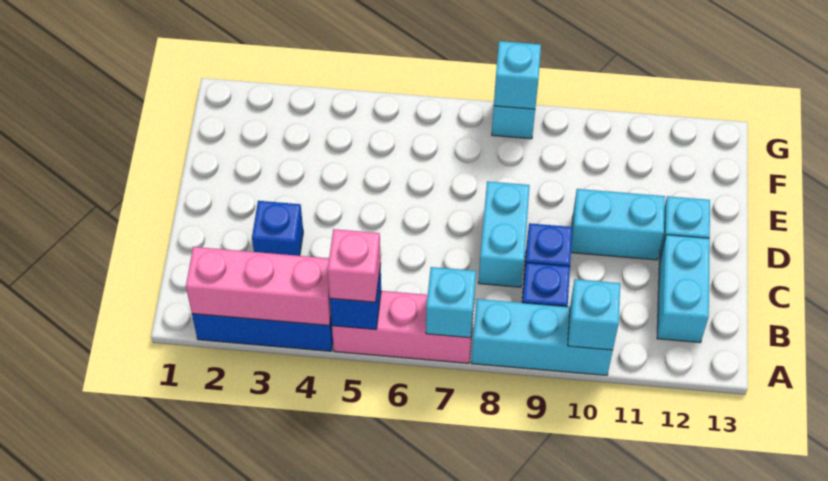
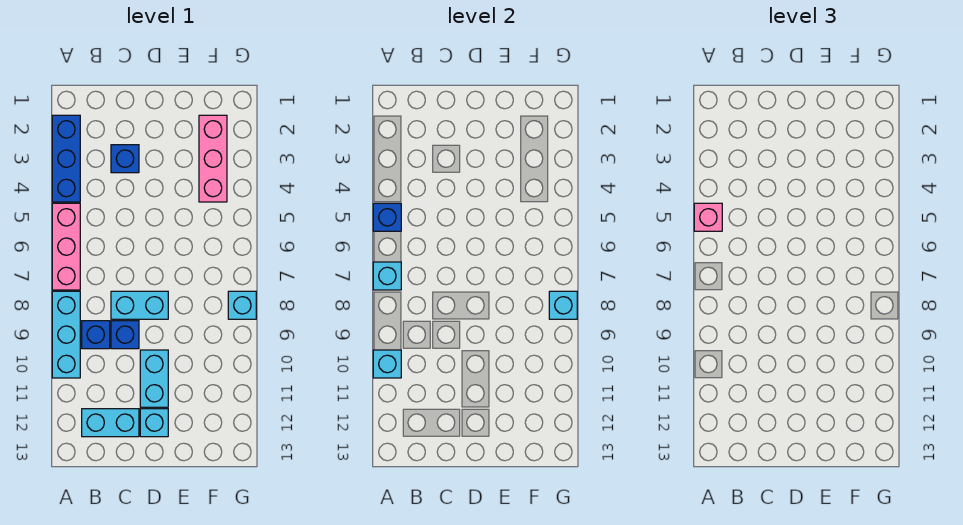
pink 1x3 brick [186,247,331,325] -> pink 1x3 brick moved to [199,115,227,202]

